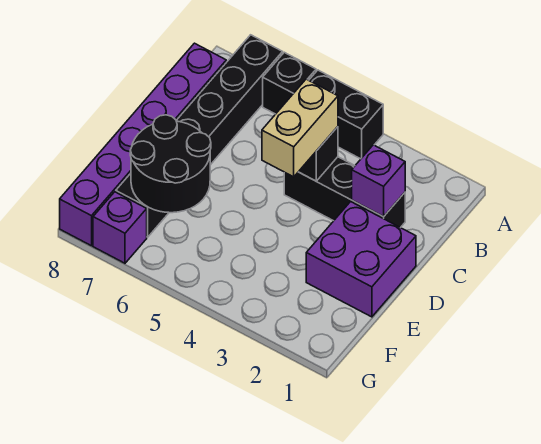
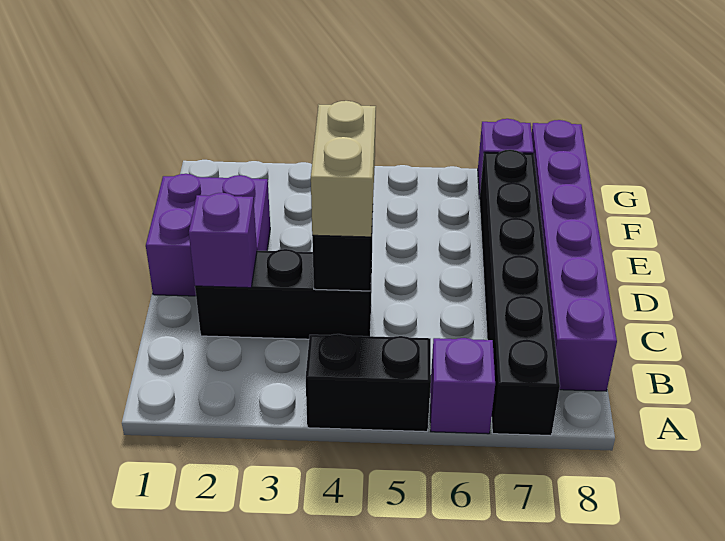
black 1x1 brick [263,52,316,114] -> purple 1x1 brick [430,338,495,434]
black 2x2 round brick [130,115,211,213] -> none

